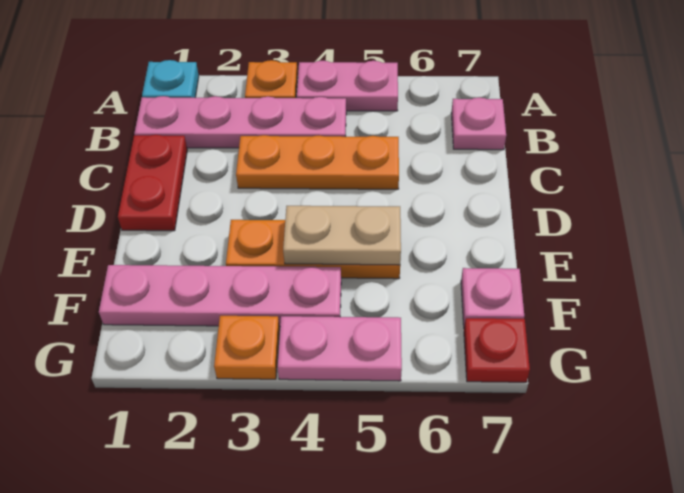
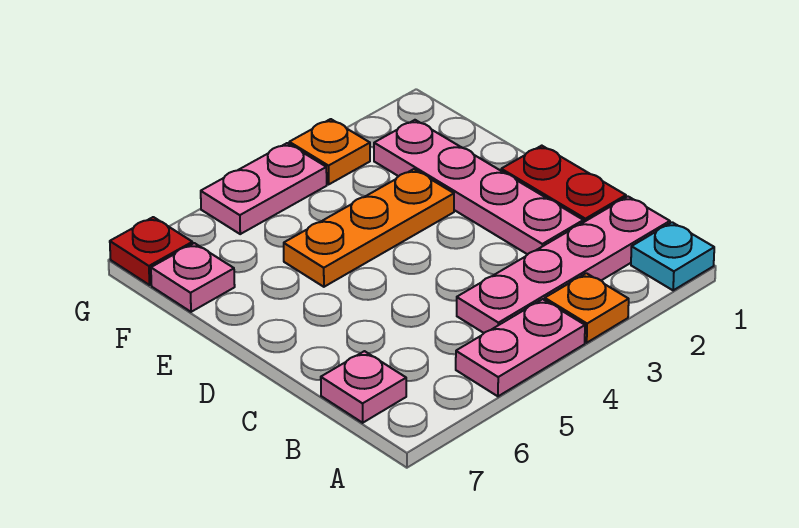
orange 1x3 plate [236,135,399,189] -> none
tan 1x2 plate [283,206,401,265] -> none
pink 1x4 plate [99,265,341,327] -> pink 1x4 plate turned to [374,120,583,254]

